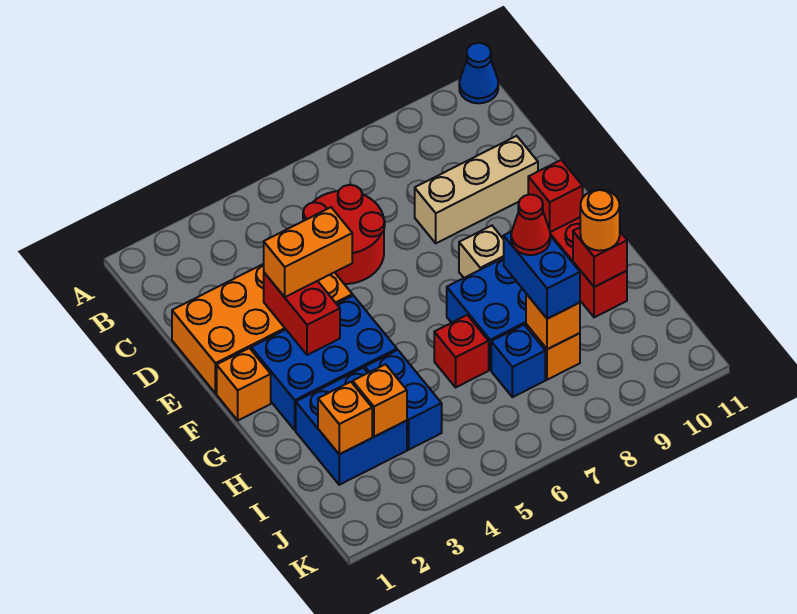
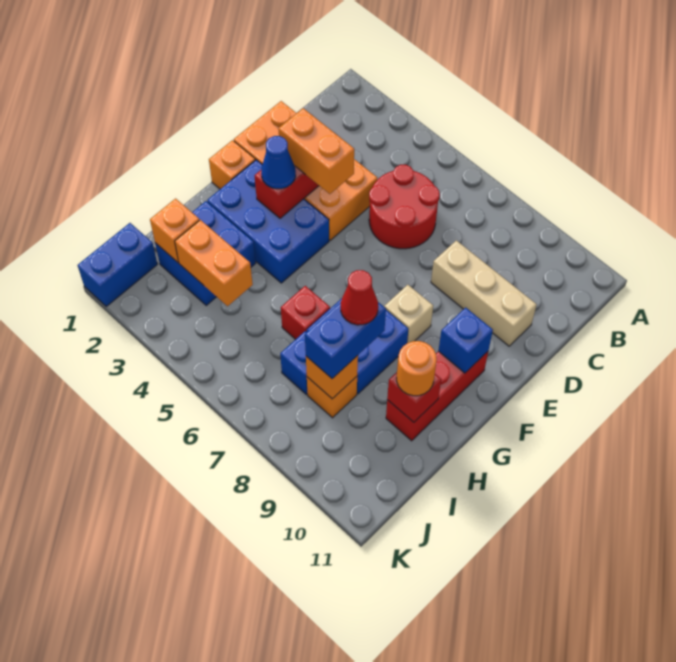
blue 1x1 cone [459,43,498,103] -> blue 1x1 cone moved to [261,136,296,189]
red 1x1 brick [528,160,583,232] -> blue 1x1 brick [438,308,493,373]
blue 1x2 brick [365,350,442,450] -> blue 1x2 brick moved to [78,223,157,307]
orange 1x1 brick [353,364,407,437] -> orange 1x2 brick [175,220,253,306]

